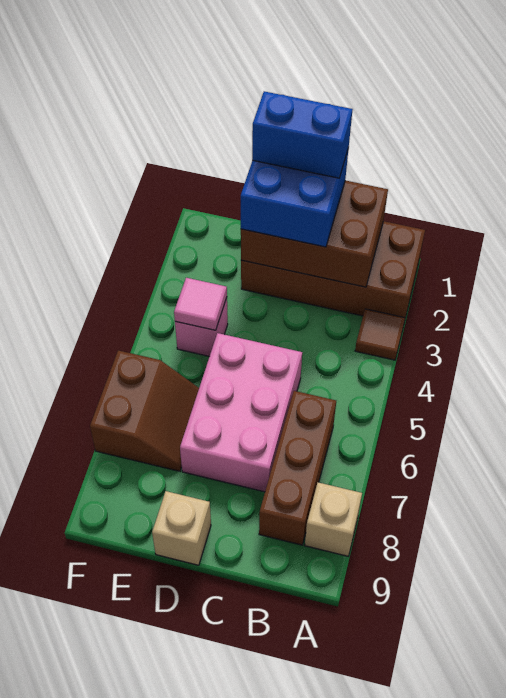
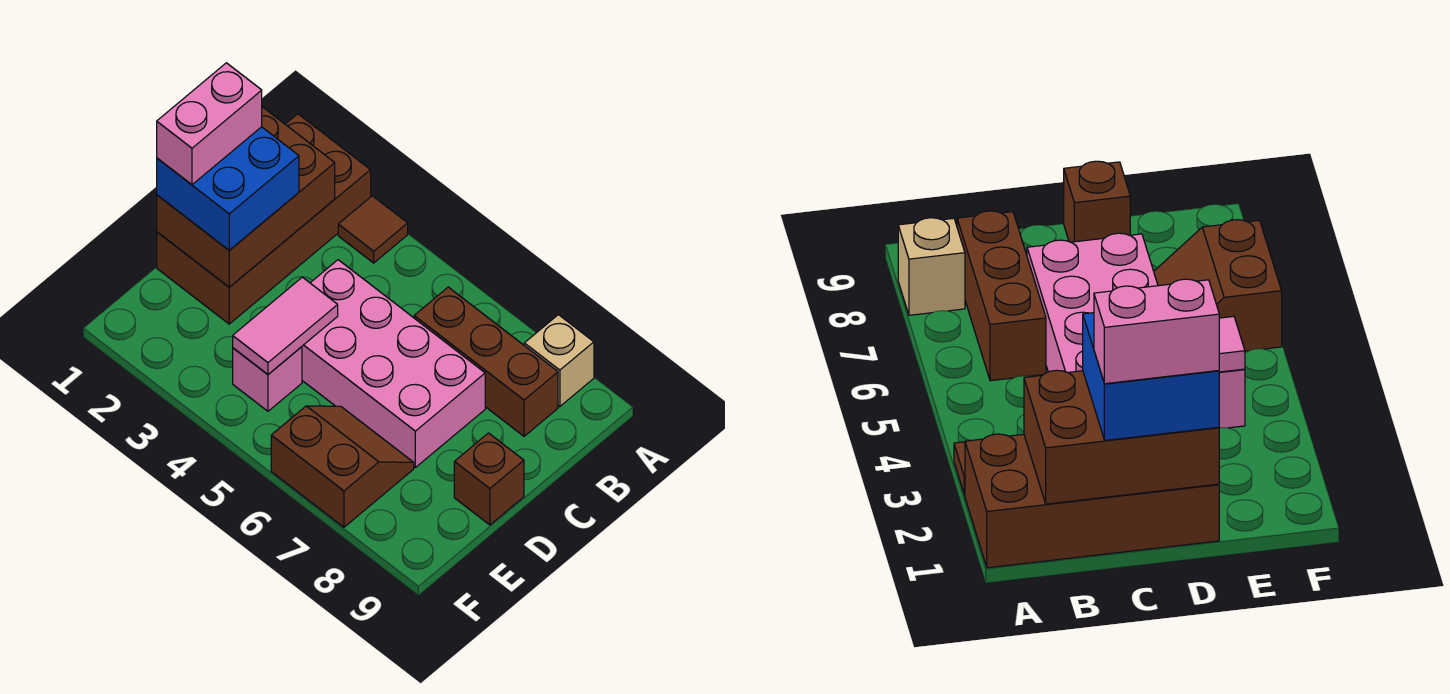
blue 1x2 brick [252,91,353,178] -> pink 1x2 brick [157,63,262,185]
pink 2x3 brick [180,333,302,492] -> pink 2x4 brick [302,260,485,467]
tan 1x1 brick [152,491,211,565] -> brown 1x1 brick [454,433,524,525]
pink 1x1 tile [174,278,227,330] -> pink 1x2 tile [233,277,338,374]

